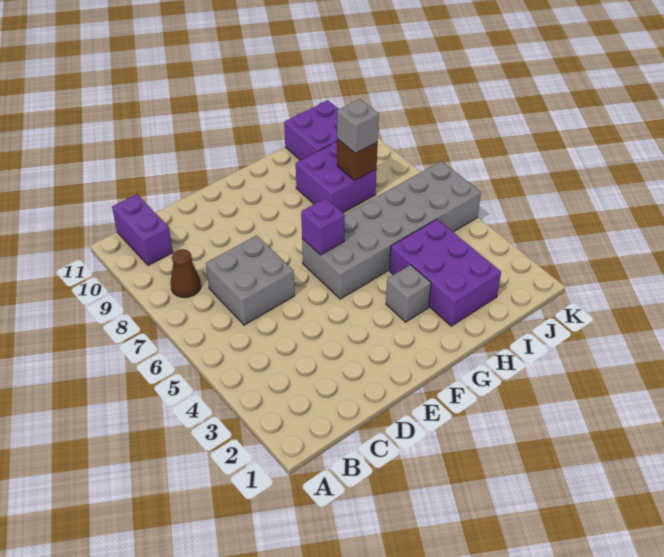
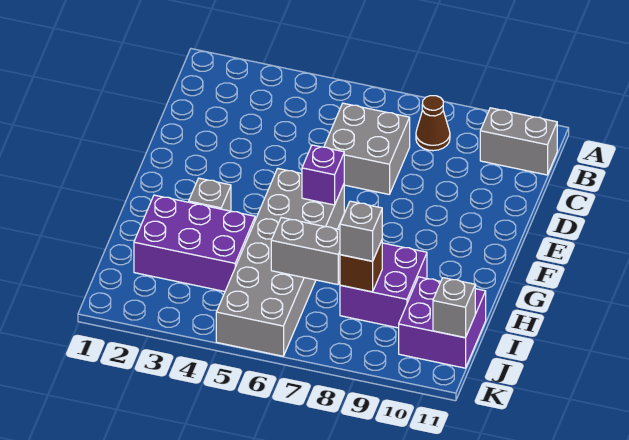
purple 1x2 brick [112,194,173,266] -> grey 1x2 brick [480,108,557,175]
none -> grey 1x2 brick [271,217,340,285]
none -> grey 1x1 brick [433,278,475,338]

